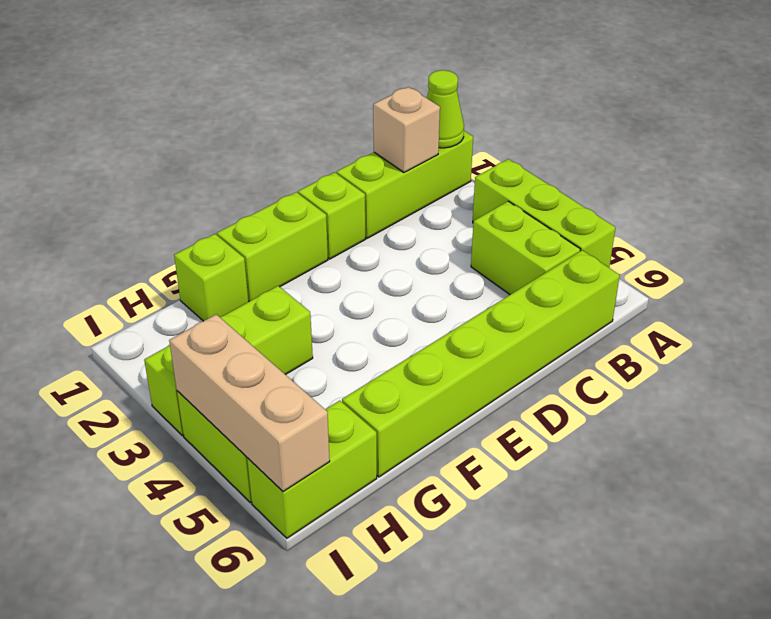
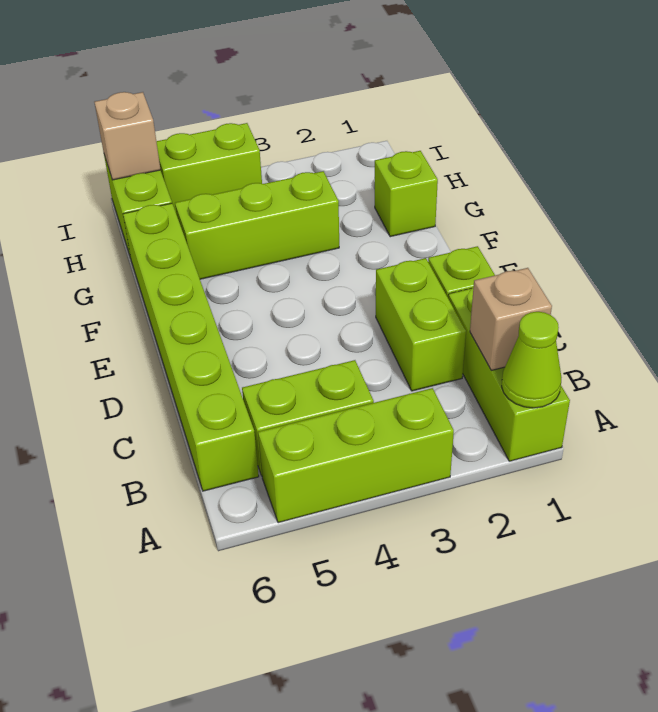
lime 1x2 brick [217,192,328,301] -> lime 1x2 brick moved to [376,258,466,391]
lime 1x3 brick [144,286,313,435] -> lime 1x3 brick turned to [175,171,339,279]
tan 1x3 brick [169,314,330,492] -> tan 1x1 brick [94,92,161,180]

